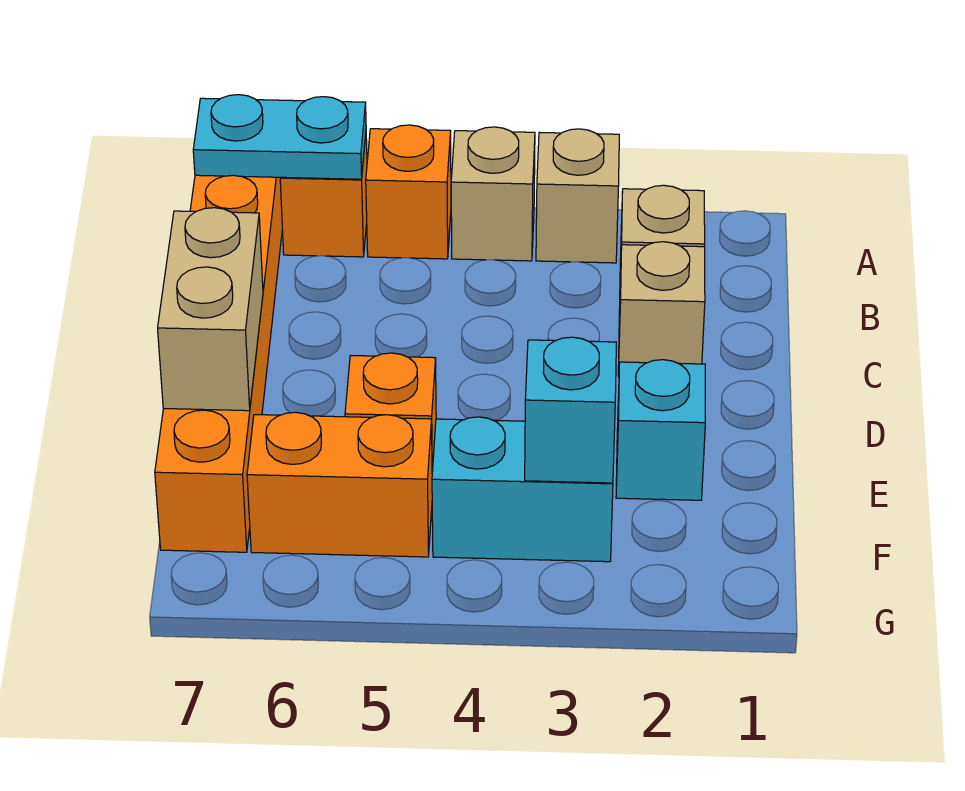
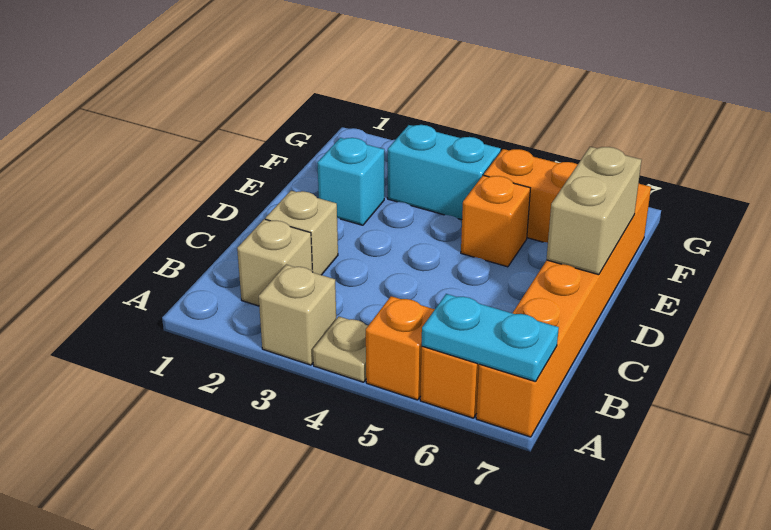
tan 1x1 brick [451,127,535,261] -> tan 1x1 plate [313,317,368,382]
cyan 1x1 brick [525,337,616,483] -> none

